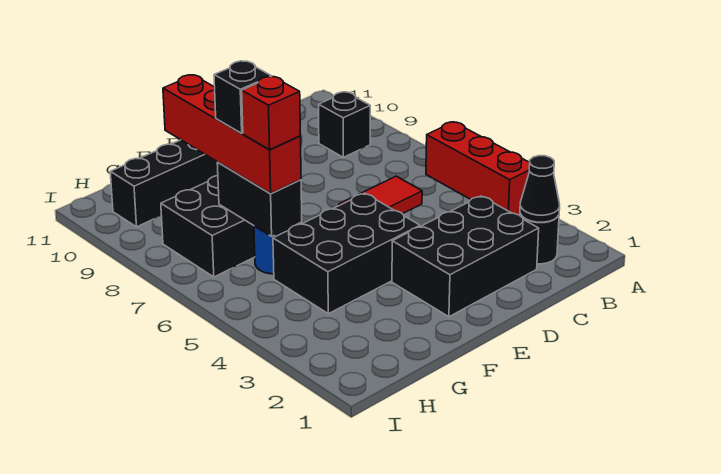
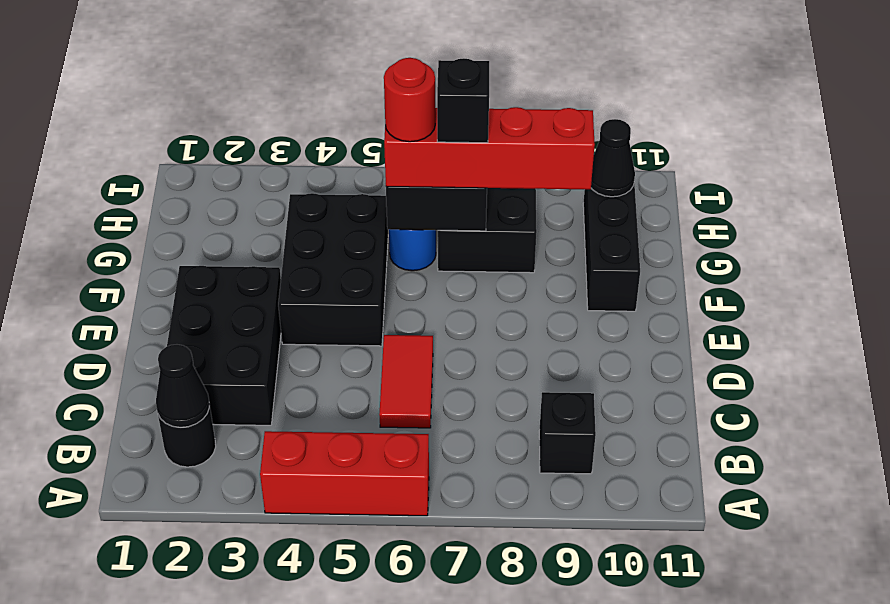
red 1x1 brick [242,77,300,150] -> red 1x1 round brick [384,58,435,142]
none -> black 1x1 cone [591,119,635,197]

